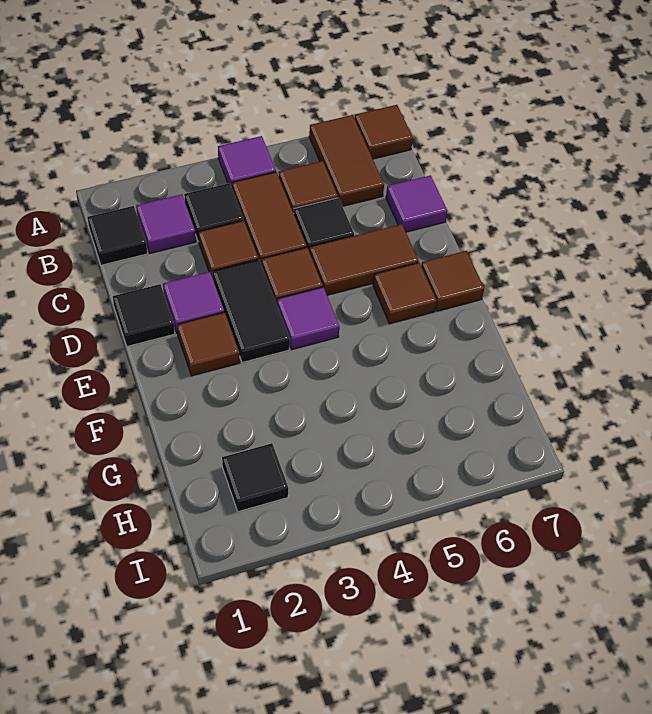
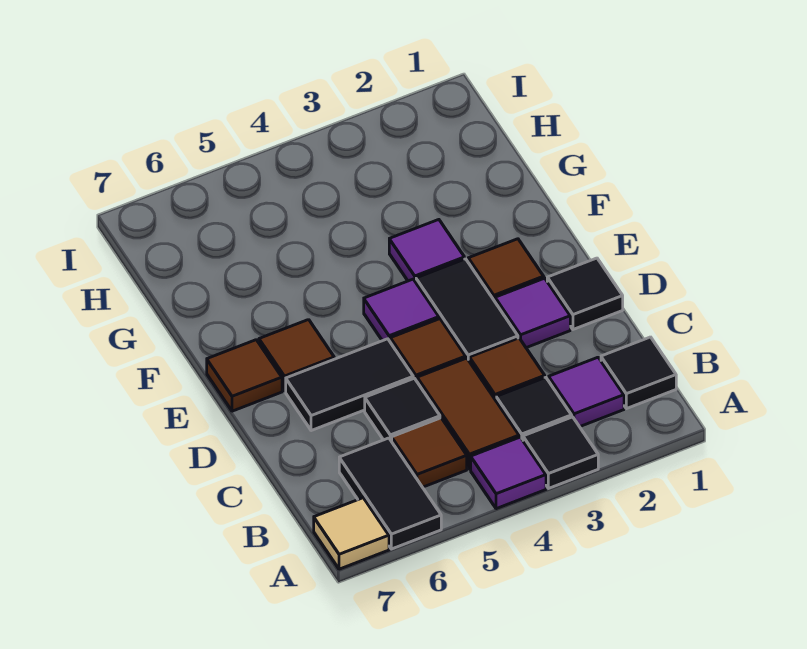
brown 1x2 tile [309,115,384,206] -> black 1x2 tile [339,438,441,549]
brown 1x1 tile [354,105,413,159] -> tan 1x1 tile [314,498,389,569]
purple 1x1 tile [386,175,447,232] -> purple 1x1 tile moved to [389,220,464,282]
brown 1x2 tile [309,224,419,295] -> black 1x2 tile [286,339,413,431]
black 1x1 tile [222,443,288,512] -> black 1x1 tile moved to [523,417,598,488]

